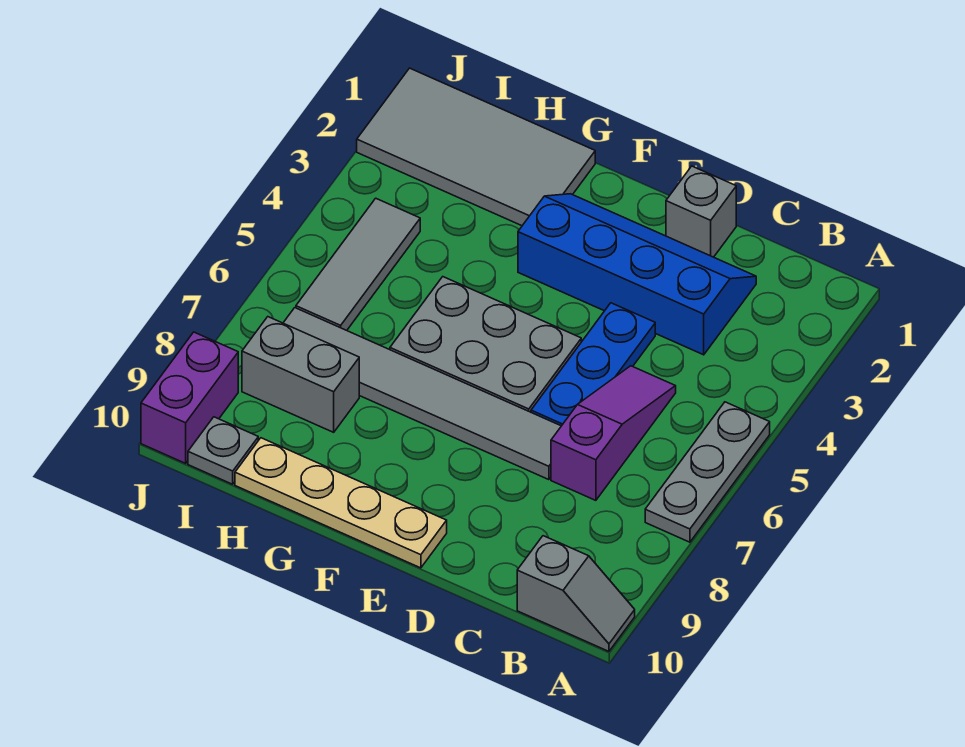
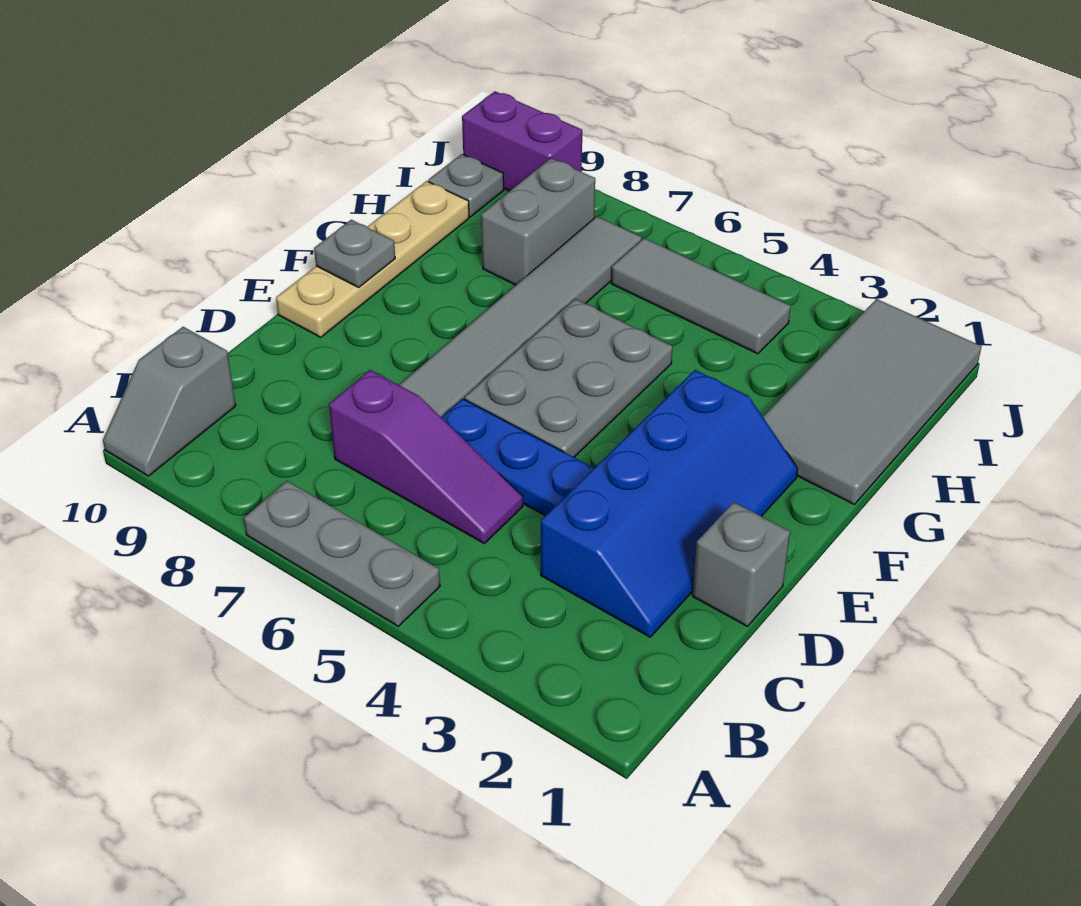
none -> grey 1x1 plate [314,220,395,287]

